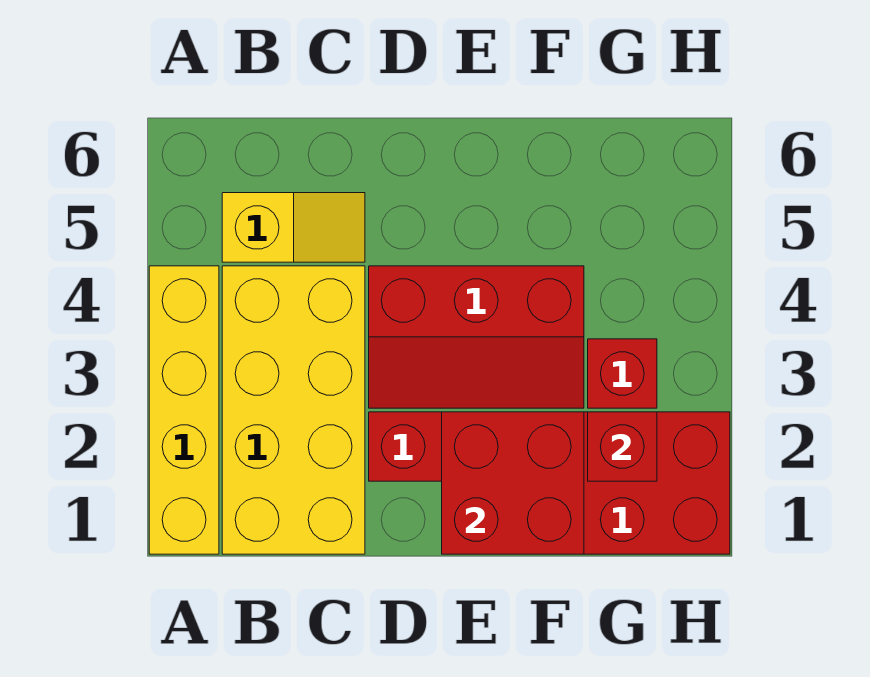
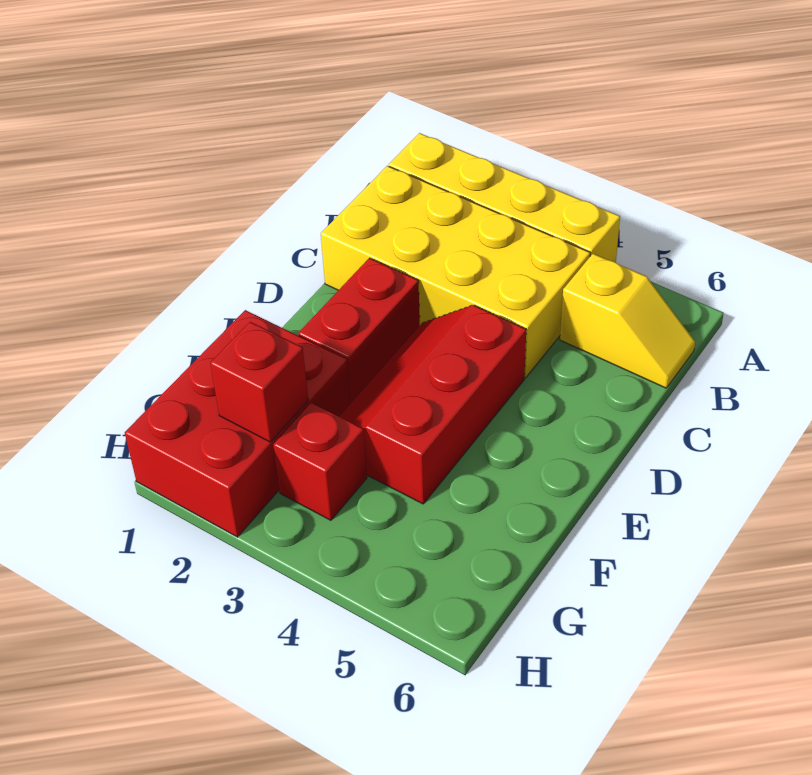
yellow 1x2 slope [222,193,365,262] -> yellow 1x2 slope turned to [560,254,695,388]
red 2x2 brick [442,412,584,554] -> none

